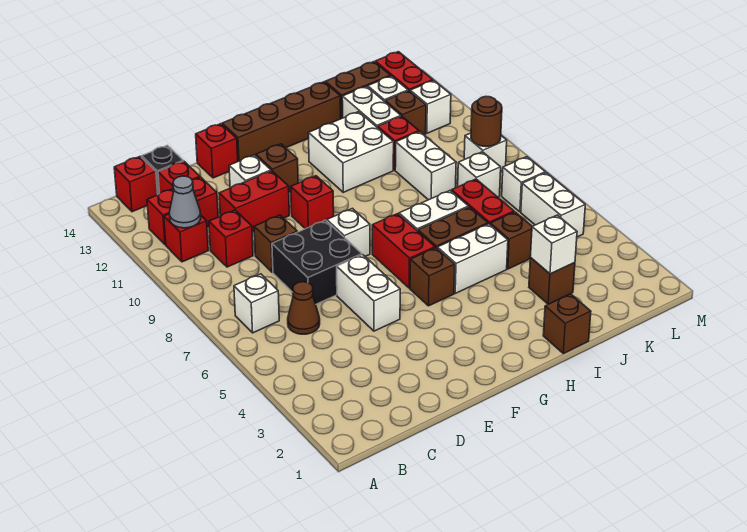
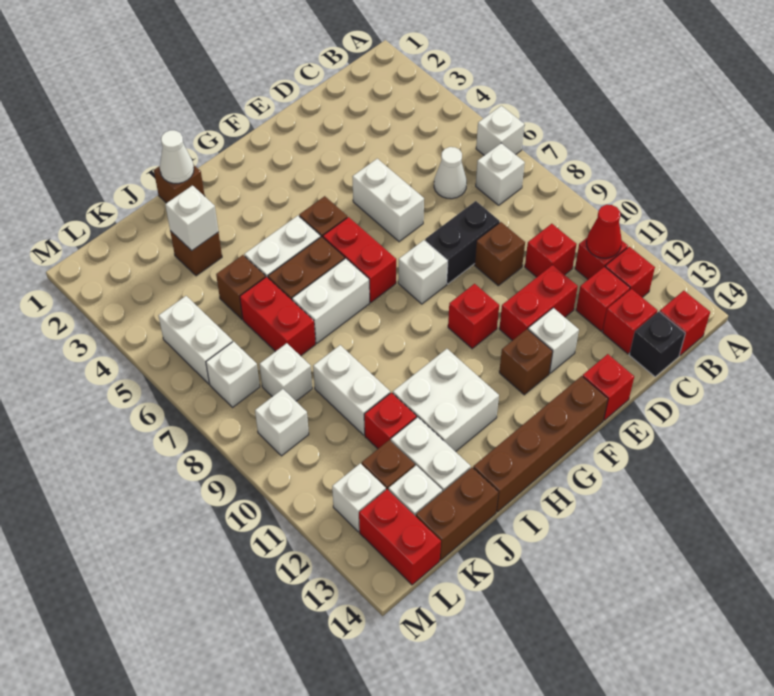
none -> white 1x1 brick [476,106,524,155]
grey 1x1 cone [169,176,201,228] -> red 1x1 cone [586,205,622,258]
brown 1x1 cone [288,282,320,334] -> white 1x1 cone [434,147,467,199]
black 2x2 brick [272,220,362,304] -> black 1x2 brick [425,201,500,284]
none -> white 1x1 cone [160,130,194,183]
brown 1x1 round brick [471,96,502,147] -> none

